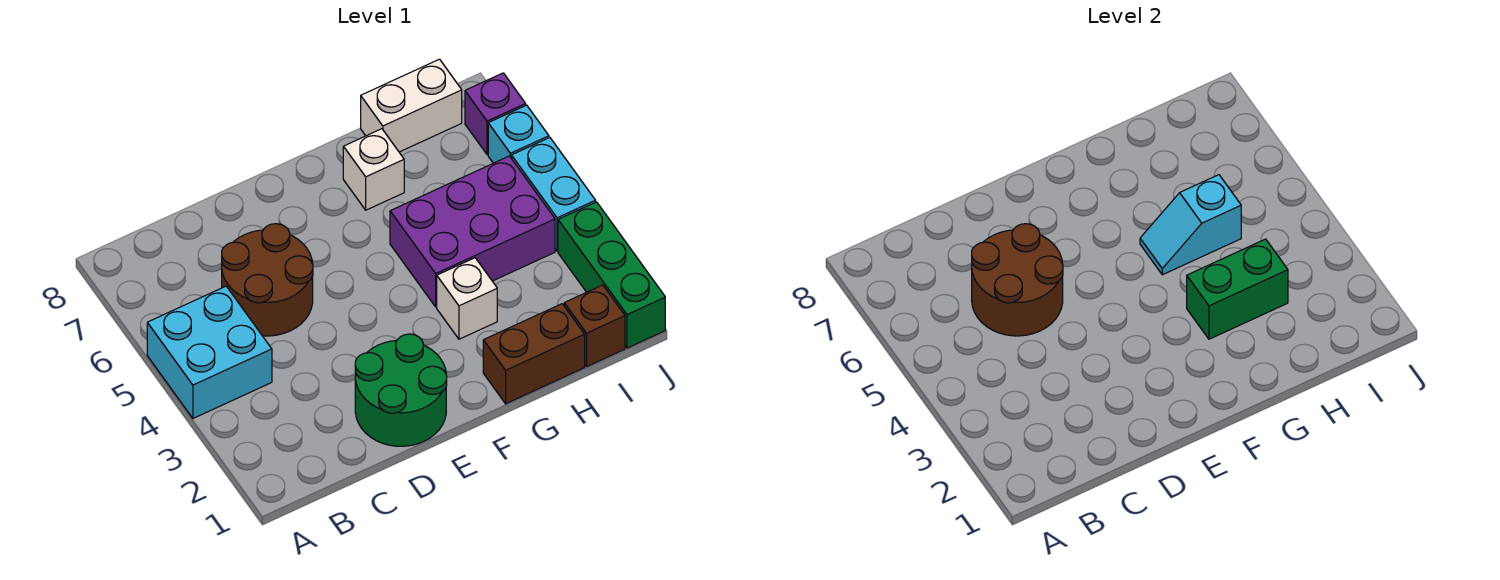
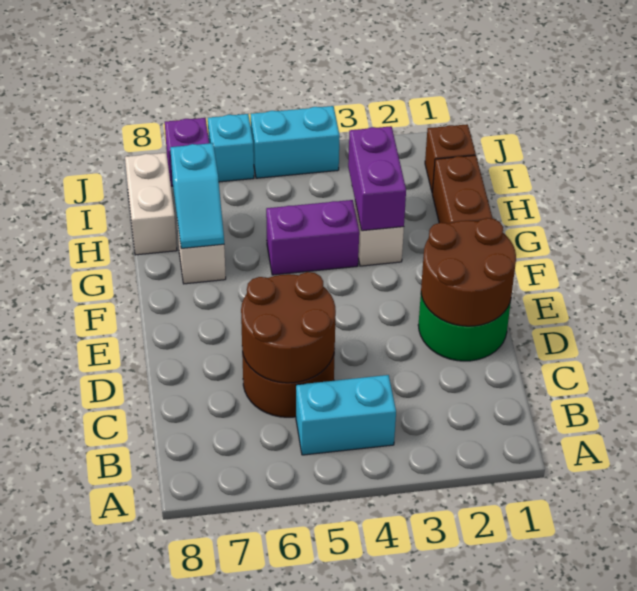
cyan 2x2 brick [147,286,272,418] -> cyan 1x2 brick [296,375,396,455]
none -> brown 2x2 round brick [421,218,516,326]
green 1x2 brick [1187,239,1288,339] -> purple 1x2 brick [348,126,406,231]
purple 2x3 brick [390,156,555,307] -> purple 1x2 brick [266,200,359,275]
cyan 1x2 slope [1140,175,1241,275] -> cyan 1x2 slope moved to [170,143,224,249]
green 1x3 brick [558,202,665,348] -> none

